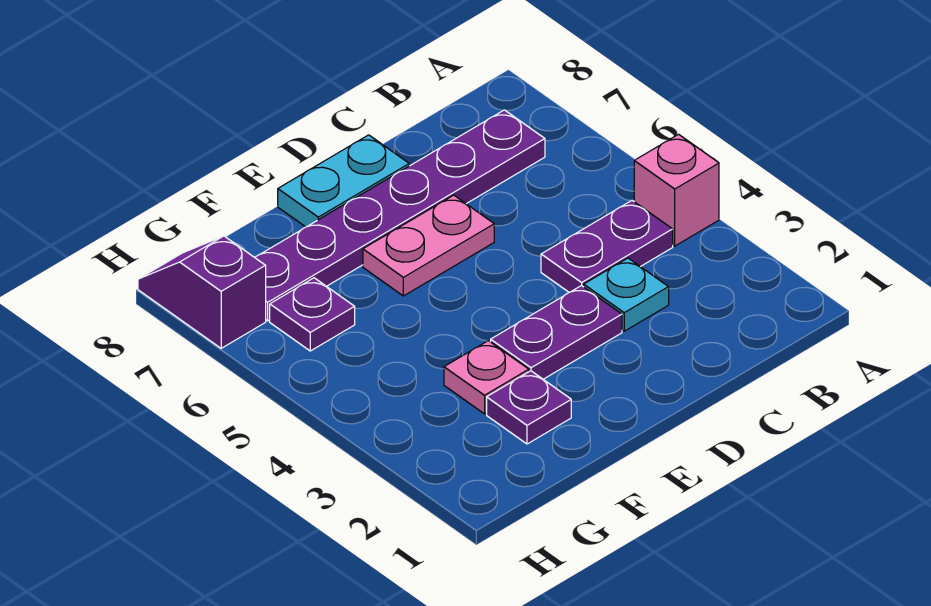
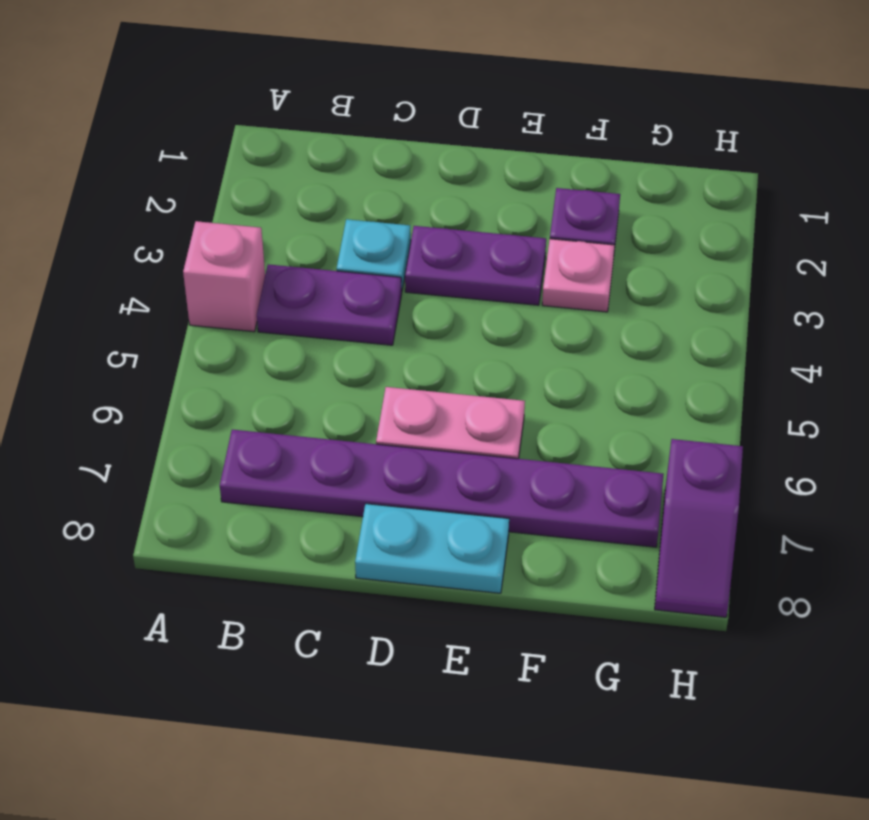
purple 1x1 plate [270,278,355,351] -> none

